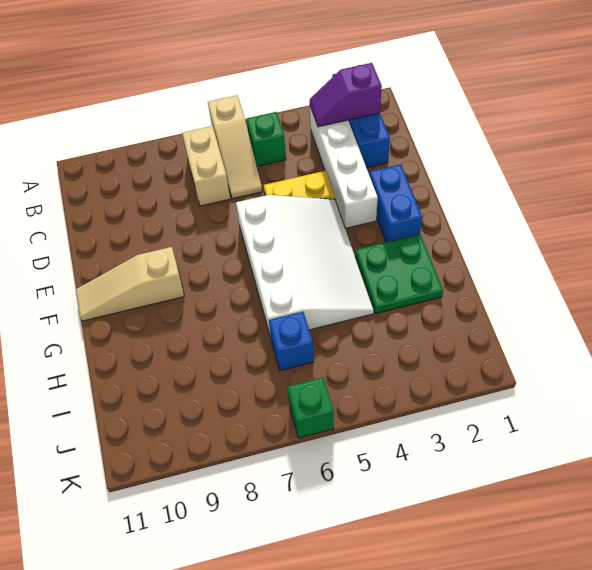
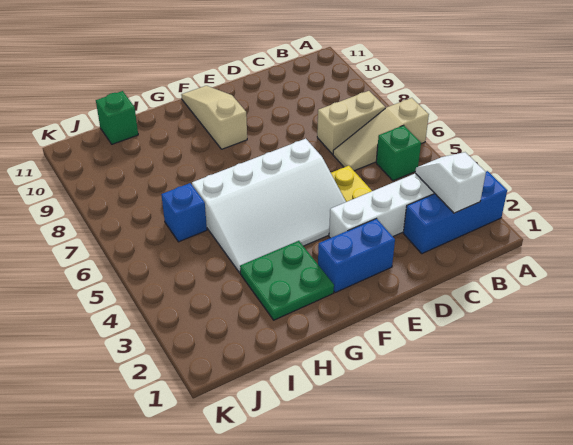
purple 1x2 slope [310,63,382,127] -> white 1x2 slope [415,152,486,213]
green 1x1 brick [287,378,334,438] -> green 1x1 brick moved to [96,91,138,144]

